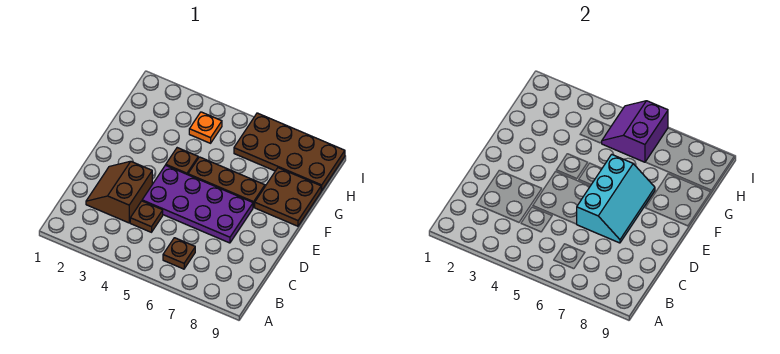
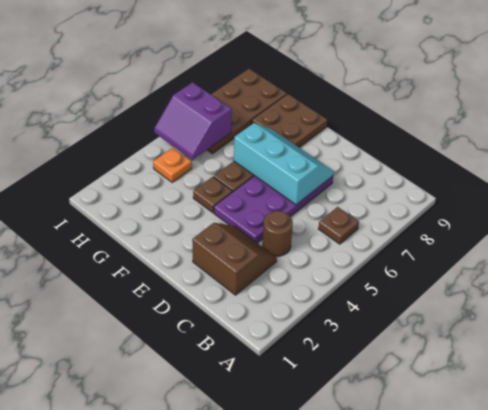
brown 2x2 slope [86,161,152,223] -> brown 2x2 slope turned to [192,223,277,295]
brown 1x1 plate [130,201,163,232] -> brown 1x1 round brick [262,211,293,256]

